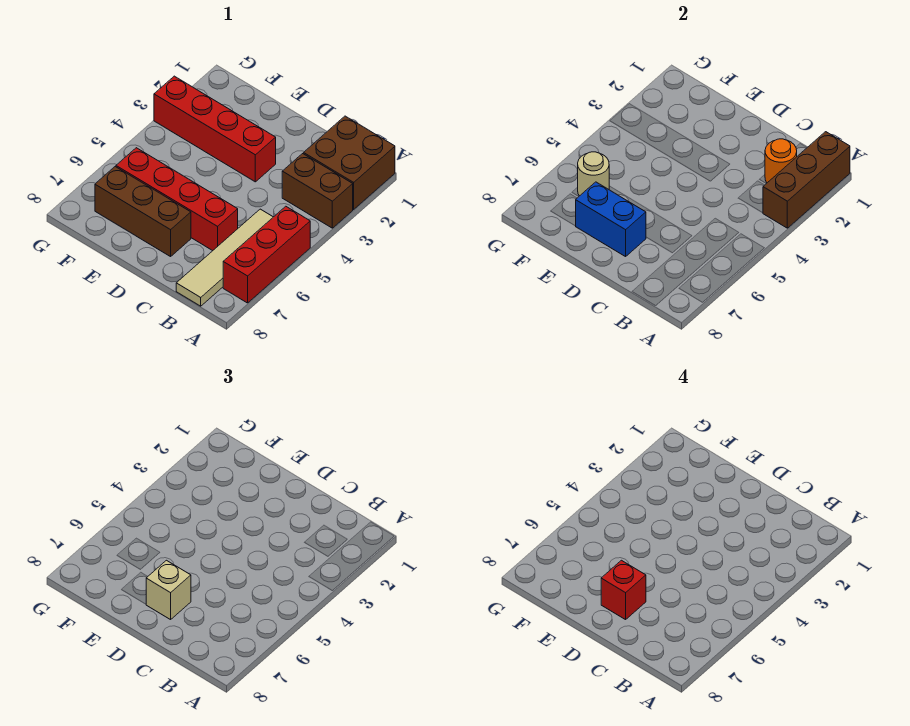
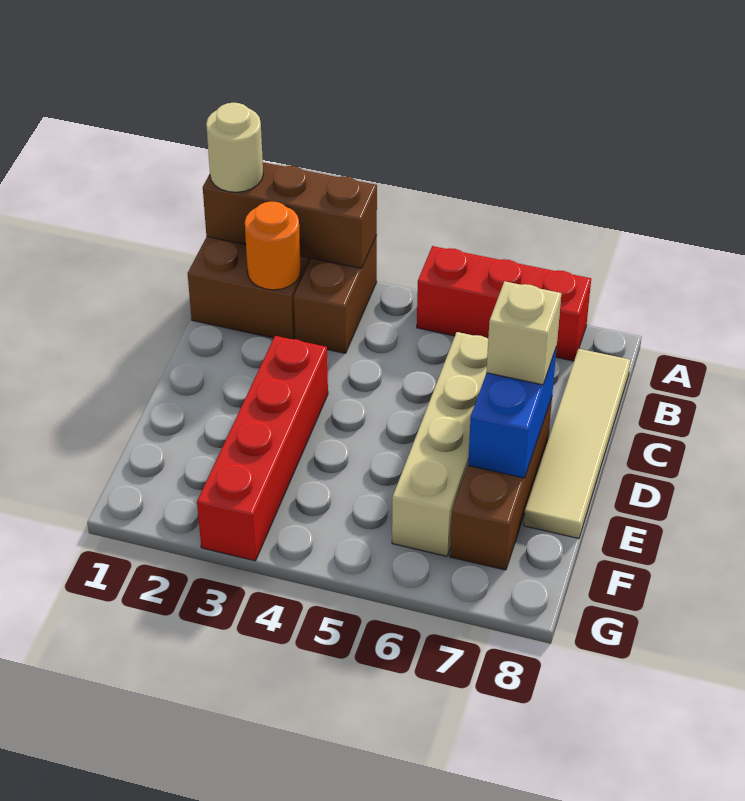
tan 1x4 tile [176,209,273,306] -> tan 1x4 tile turned to [524,349,631,539]
red 1x4 brick [116,148,238,251] -> tan 1x4 brick [392,332,488,556]
red 1x1 brick [601,560,646,620] -> none
tan 1x1 round brick [578,152,609,196] -> tan 1x1 round brick moved to [206,103,263,192]

